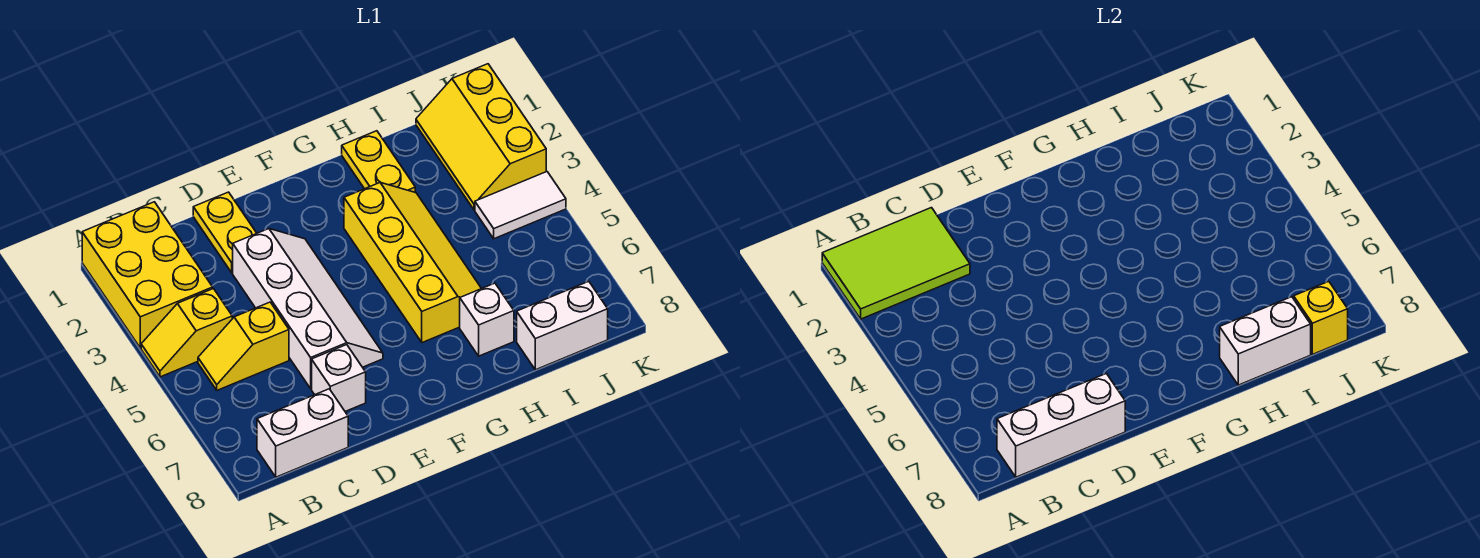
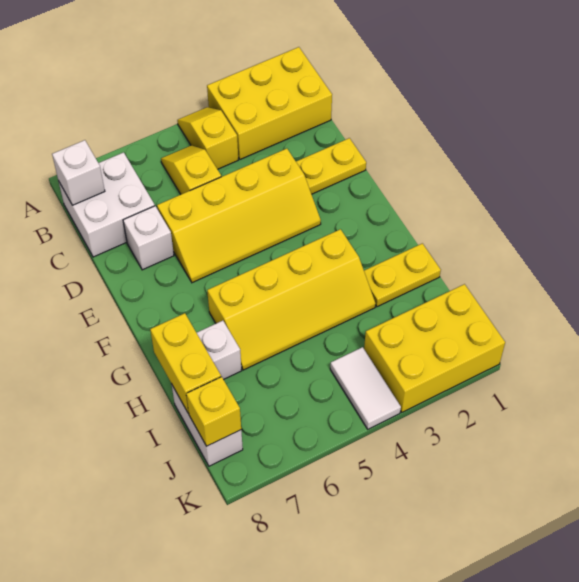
lime 2x3 tile [822,208,970,319] -> none
white 1x2 brick [257,389,348,477] -> white 2x2 brick [59,152,155,257]
white 1x3 brick [997,373,1125,477] -> white 1x1 brick [52,140,105,205]
white 2x4 slope [233,229,383,389] -> yellow 2x4 slope [157,149,321,283]
white 1x2 brick [1220,297,1311,385] -> yellow 1x2 brick [150,313,221,413]
yellow 2x3 slope [416,64,546,210] -> yellow 2x3 brick [364,284,505,412]

